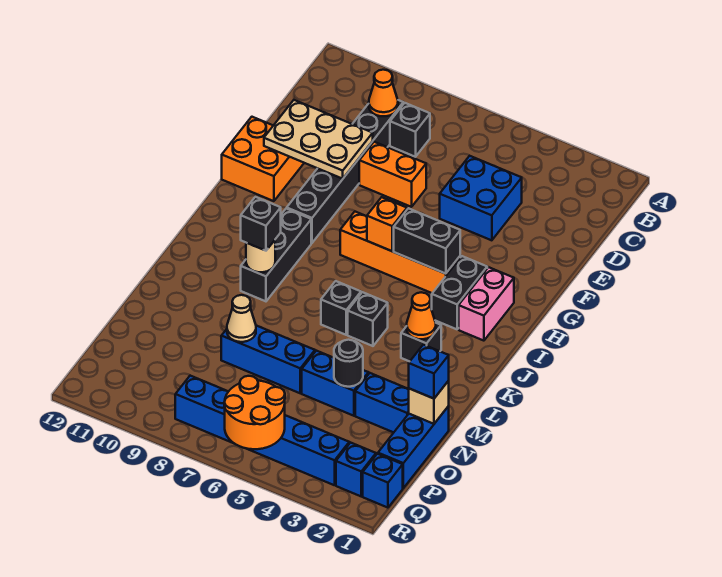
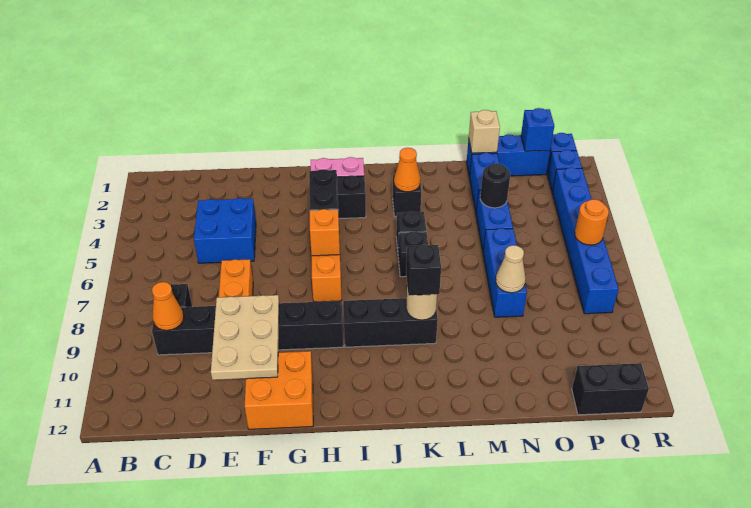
blue 1x1 brick [409,345,449,399] -> blue 1x1 brick moved to [521,108,554,151]
none -> black 1x2 brick [572,363,649,415]
orange 2x2 round brick [224,376,285,449] -> orange 1x1 round brick [575,199,609,245]

